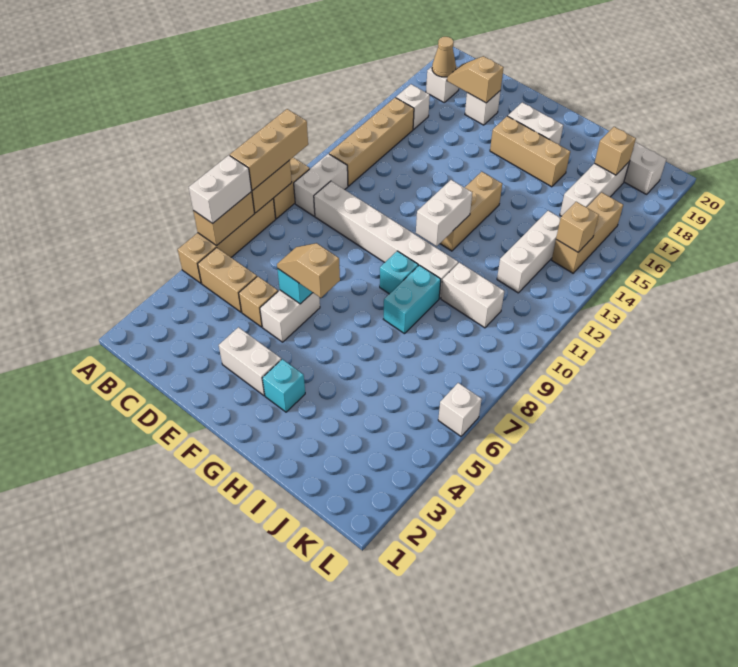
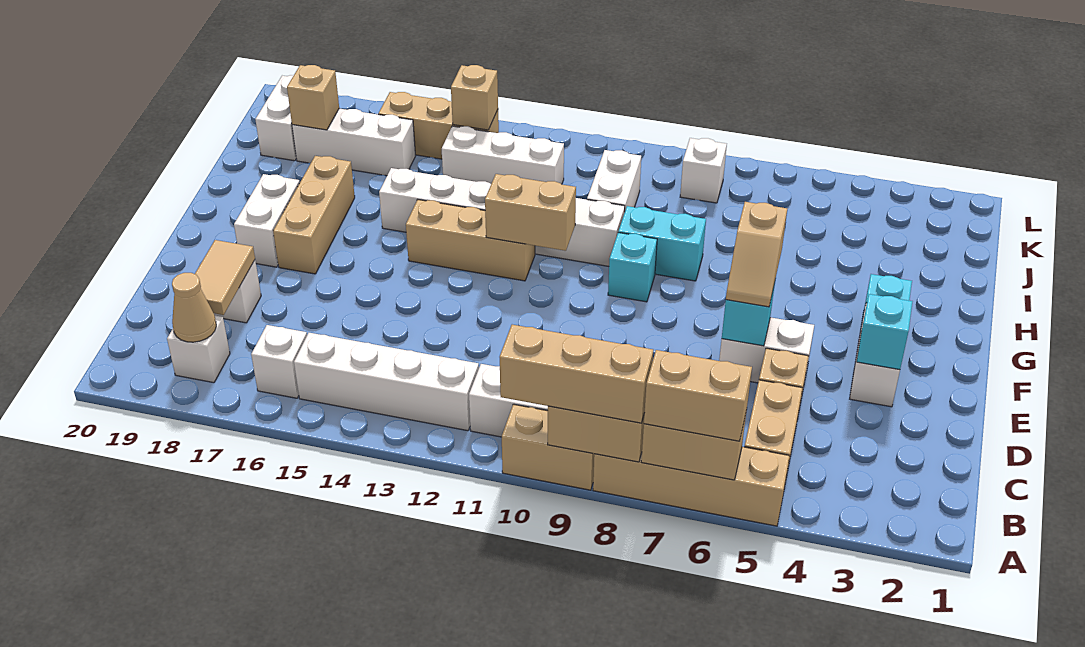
white 1x2 brick [189,155,252,223] -> tan 1x2 brick [644,350,752,441]
tan 1x4 brick [329,98,414,186] -> white 1x4 brick [294,333,479,431]
white 1x6 brick [314,181,458,298] -> white 1x6 brick turned to [379,168,625,266]
tan 1x2 slope [447,56,504,103] -> tan 1x2 tile [195,240,255,315]
none -> cyan 1x1 brick [857,294,912,370]
white 1x2 brick [416,180,472,246] -> tan 1x2 brick [485,174,576,251]
white 1x1 brick [438,383,482,436] -> white 1x1 brick moved to [680,138,727,203]

